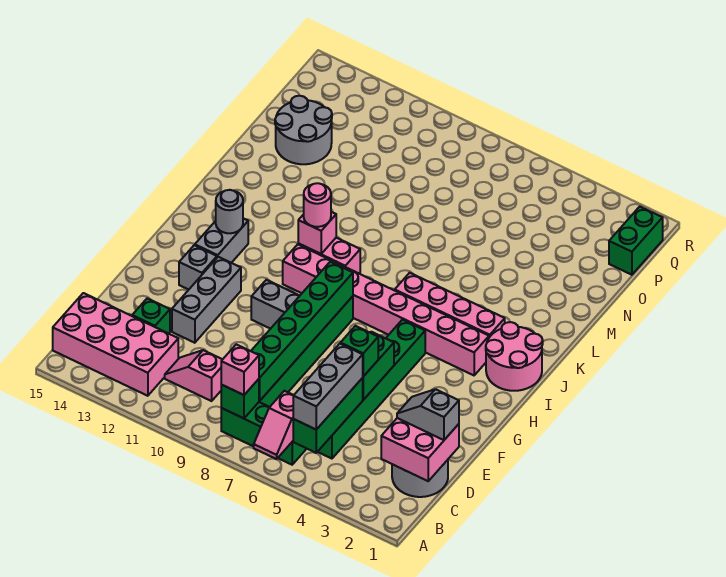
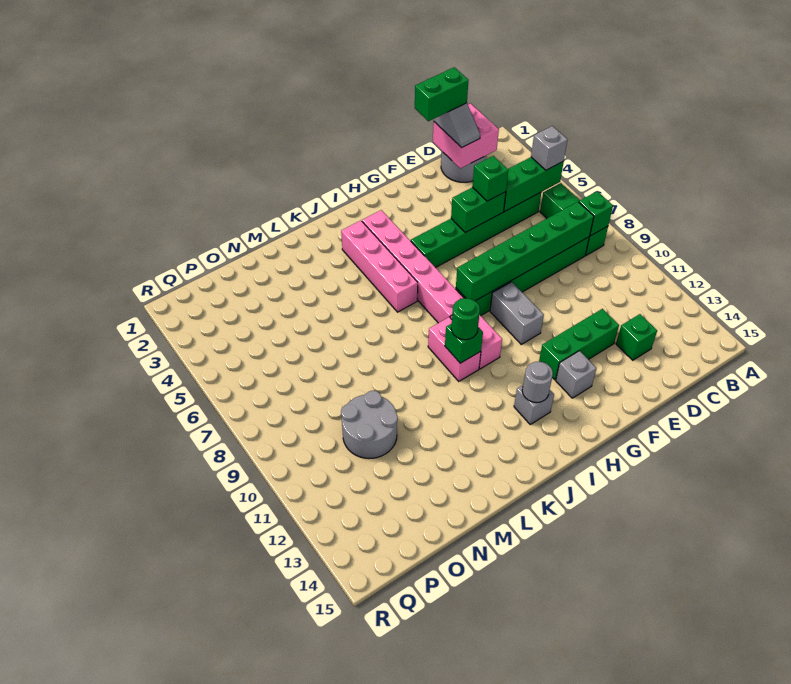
pink 1x2 slope [254,391,294,459] -> none
grey 1x3 brick [293,344,363,430] -> grey 1x1 brick [531,126,568,170]
pink 1x1 brick [221,344,259,395] -> none
pink 2x4 brick [53,293,178,396] -> none
pink 1x2 slope [165,350,223,401] -> none
grey 1x3 brick [172,257,241,343] -> green 1x3 brick [539,309,619,380]
grey 1x2 brick [195,218,248,263] -> grey 1x1 brick [514,385,554,424]
pink 2x2 round brick [486,322,543,391] -> none
pink 1x1 brick [298,212,336,254] -> green 1x1 brick [445,324,483,363]
pink 1x1 round brick [304,183,331,227] -> green 1x1 round brick [451,298,480,340]
grey 2x2 round brick [275,96,332,164] -> grey 2x2 round brick moved to [341,391,398,458]
green 1x2 brick [609,207,663,275] -> green 1x2 brick moved to [415,67,468,121]

